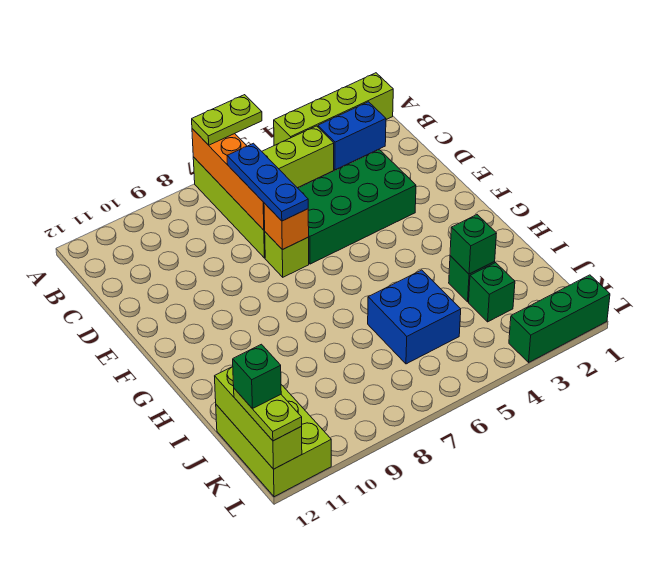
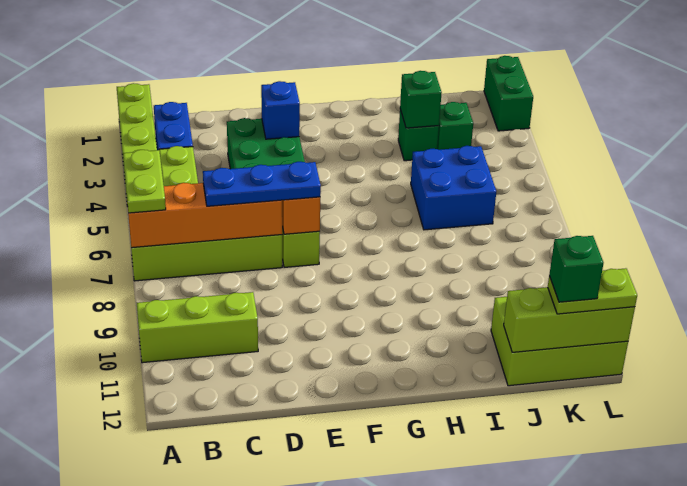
none -> lime 1x3 brick [137,292,258,363]
none -> blue 1x1 brick [261,81,300,139]
green 1x3 brick [509,275,610,362] -> green 1x2 brick [484,56,533,131]

